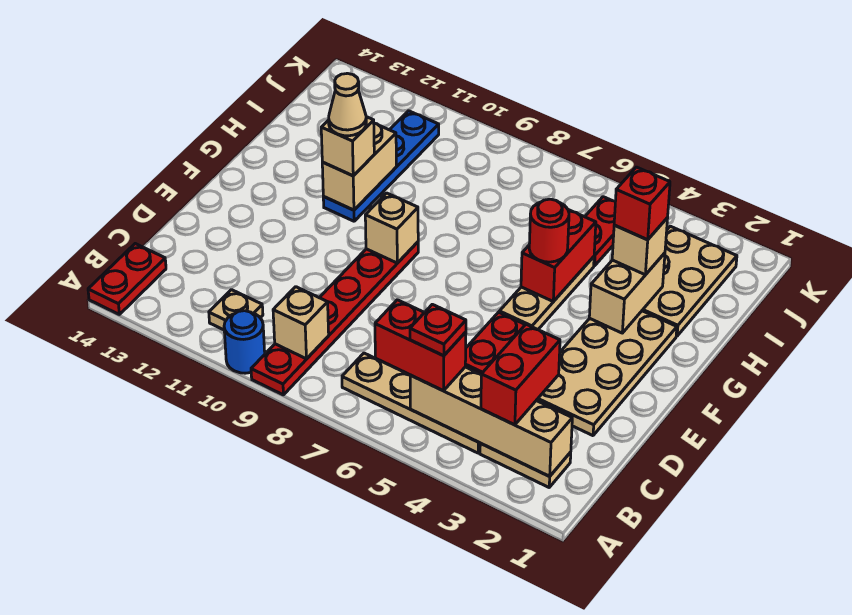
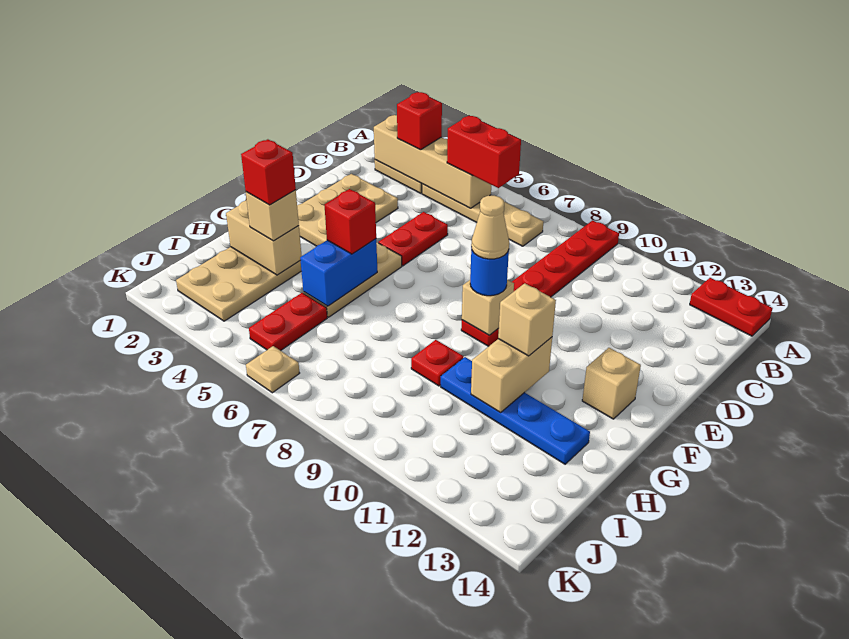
blue 1x1 round brick [224,311,265,373] -> blue 1x1 round brick moved to [470,248,509,296]
red 1x2 plate [88,244,166,314] -> red 1x2 plate turned to [690,278,772,336]
red 1x2 brick [481,324,560,425] -> red 1x1 brick [397,92,442,150]
red 1x1 plate [410,304,466,356] -> red 1x1 plate moved to [411,340,464,386]
tan 1x1 brick [273,287,329,359] -> tan 1x1 brick moved to [582,348,641,419]
tan 1x1 plate [209,290,263,330] -> tan 1x1 plate moved to [246,346,299,393]
tan 2x4 plate [536,311,677,436] -> tan 2x3 plate [297,174,398,246]
tan 1x2 brick [589,253,665,333] -> tan 1x2 brick turned to [226,200,302,275]
red 1x2 brick [521,210,596,302] -> blue 1x2 brick [300,239,377,306]
red 1x1 round brick [529,199,569,262] -> red 1x1 brick [324,189,376,254]
blue 1x4 plate [323,111,439,221] -> blue 1x4 plate turned to [441,357,590,464]
tan 1x1 cone [329,73,366,136] -> tan 1x1 cone moved to [471,196,509,259]

